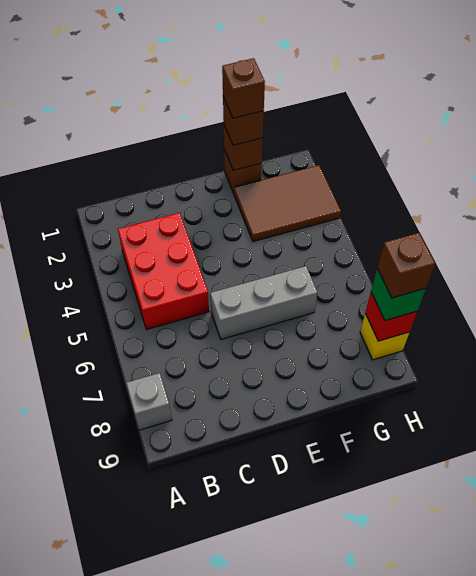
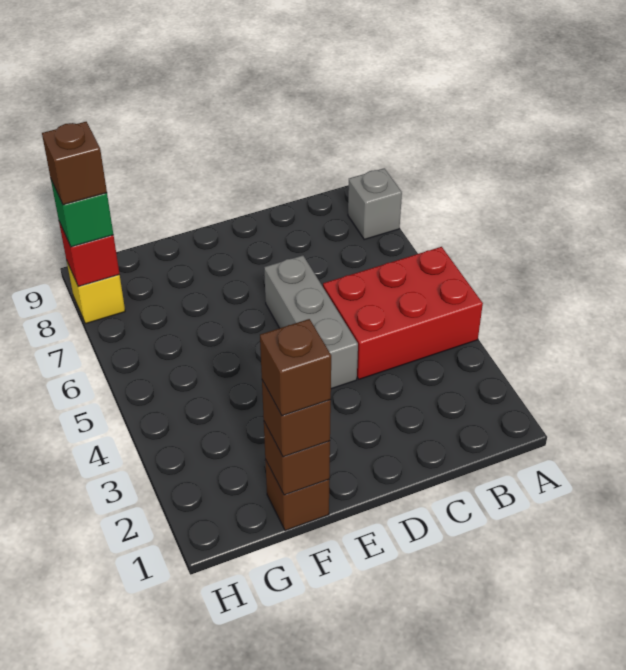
red 2x3 brick [118,213,209,329] -> red 2x3 brick turned to [323,247,483,379]
grey 1x3 brick [210,266,317,339] -> grey 1x3 brick turned to [264,255,358,389]
brown 2x3 tile [234,165,341,242] -> none

